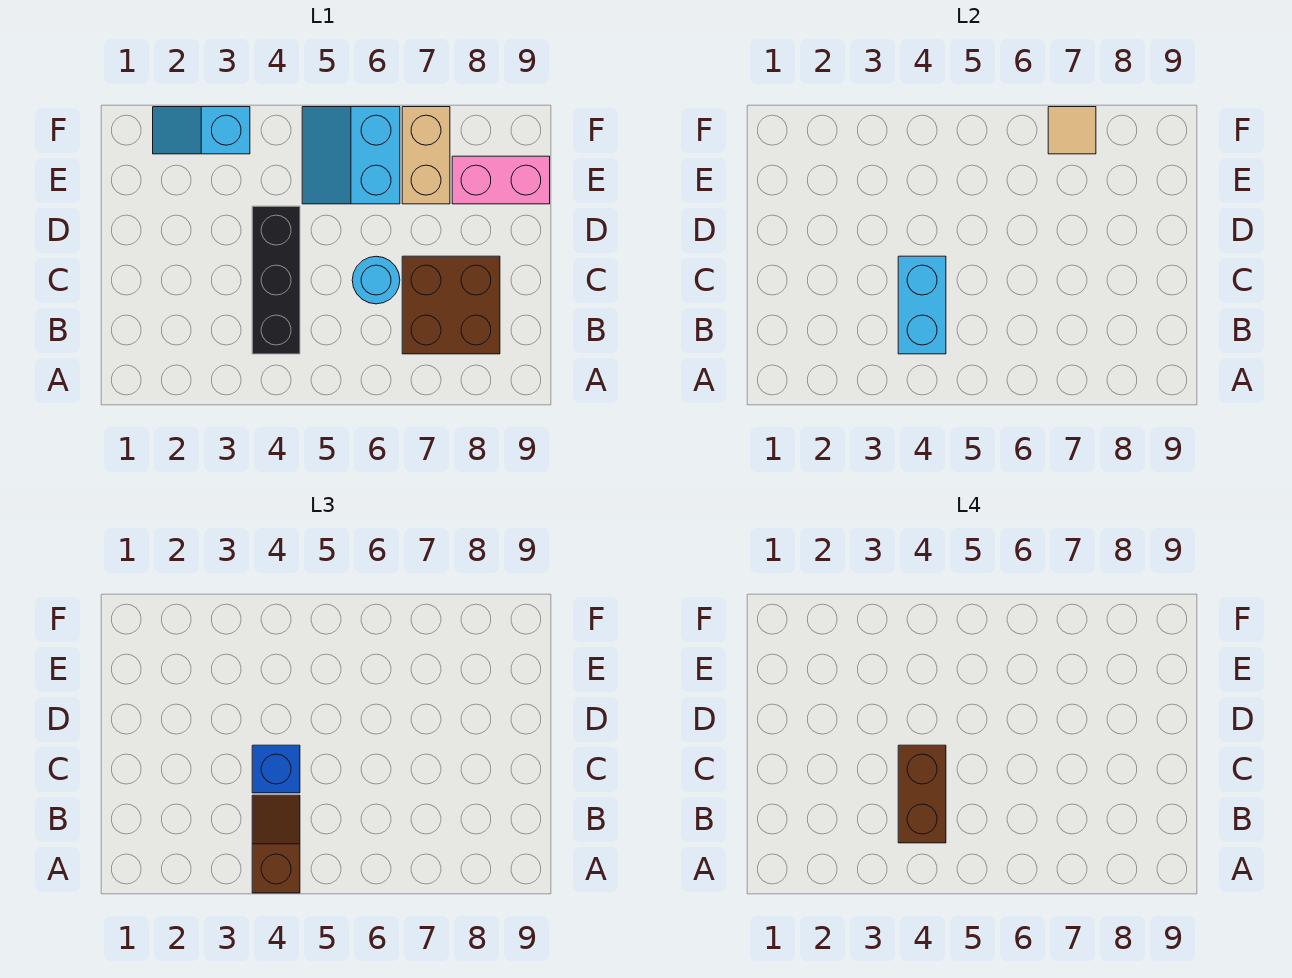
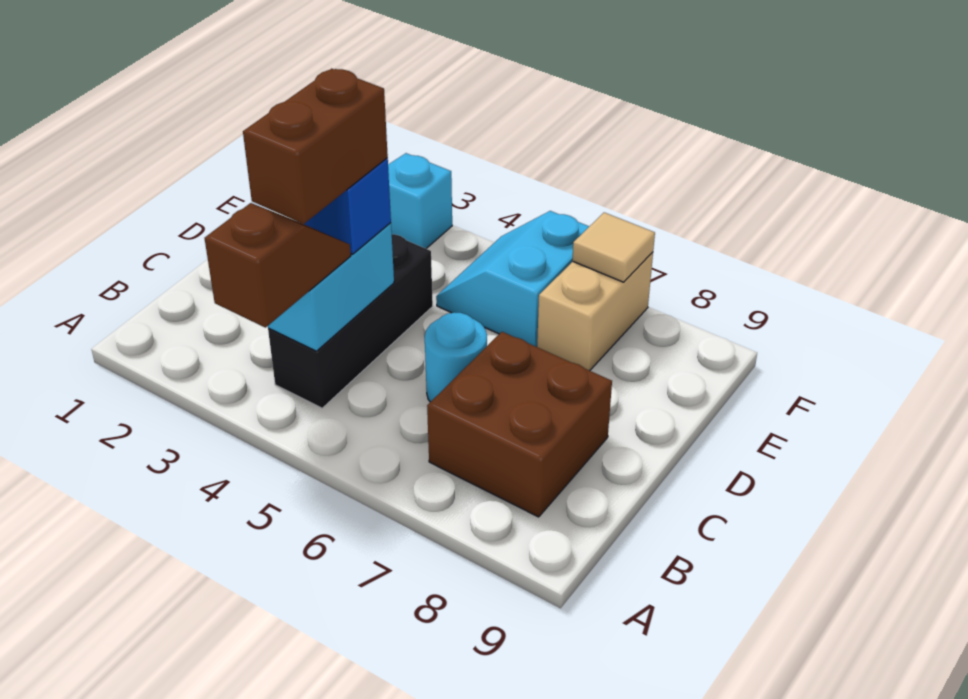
pink 1x2 brick [452,156,550,204] -> none

